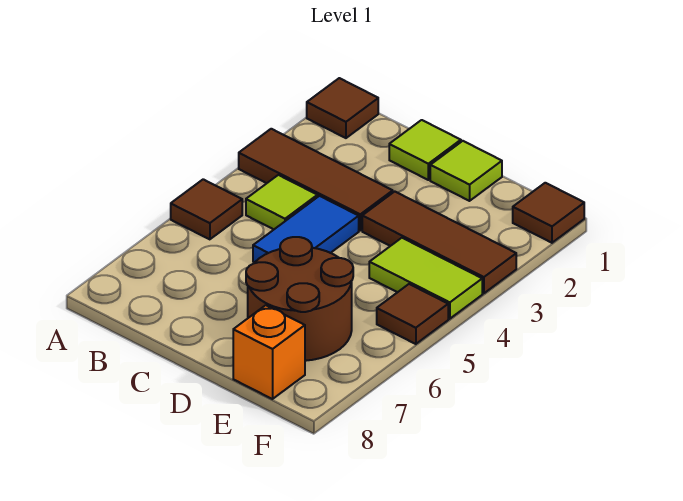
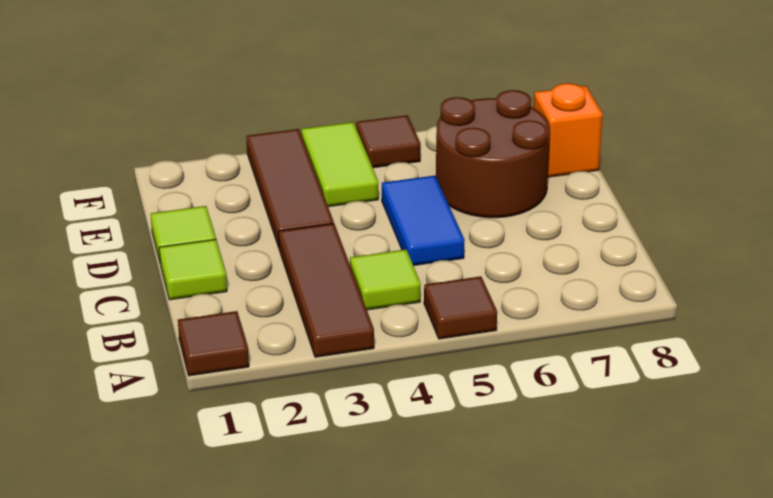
blue 1x2 tile [253,196,359,262] -> blue 1x2 tile turned to [382,176,465,266]
brown 1x1 tile [513,183,584,243] -> none

